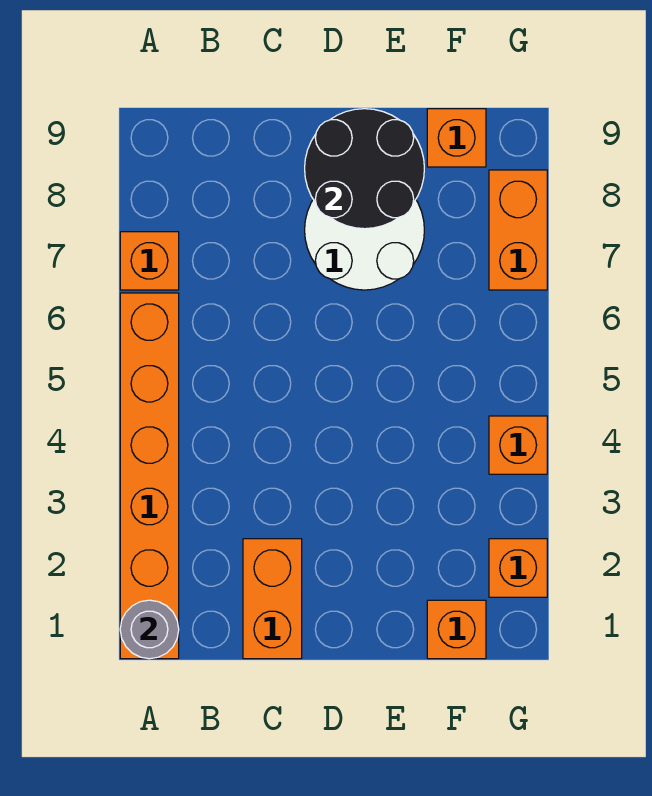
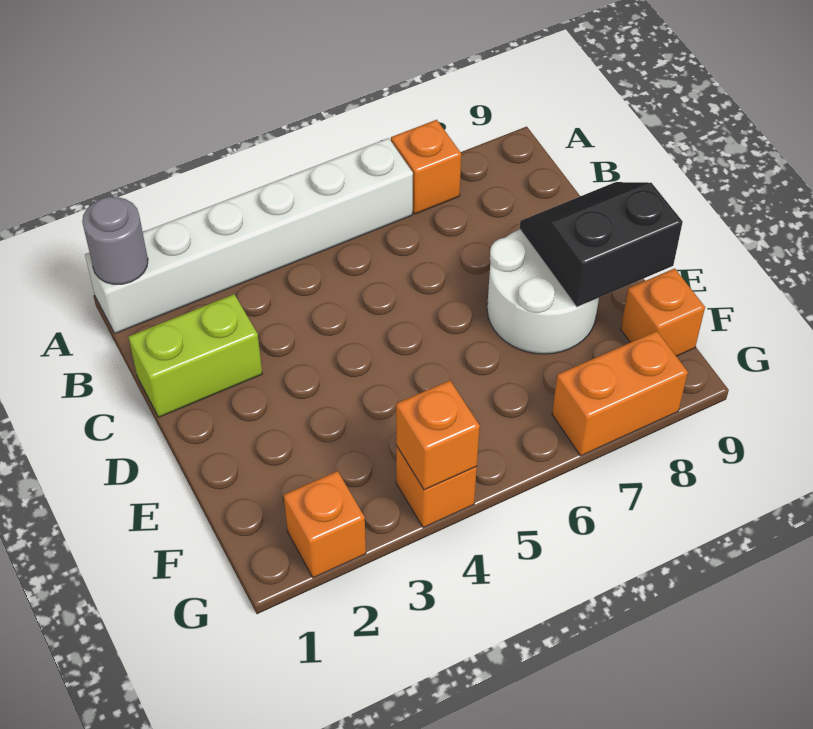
orange 1x6 brick [120,293,179,659] -> white 1x6 brick [85,138,413,333]
orange 1x2 brick [243,539,302,659] -> lime 1x2 brick [129,294,262,417]
black 2x2 round brick [305,109,424,229] -> black 2x2 slope [520,182,683,307]
orange 1x1 brick [427,600,486,659] -> orange 1x1 brick moved to [396,380,480,490]

